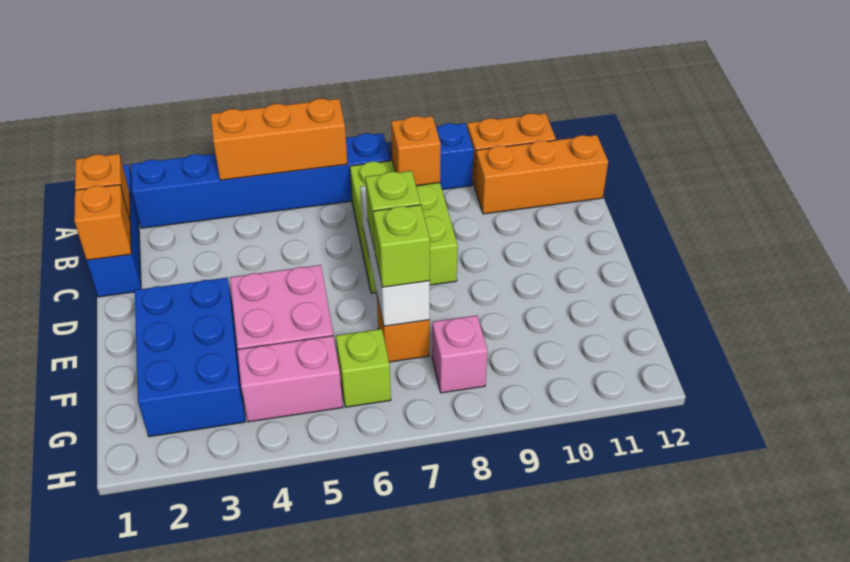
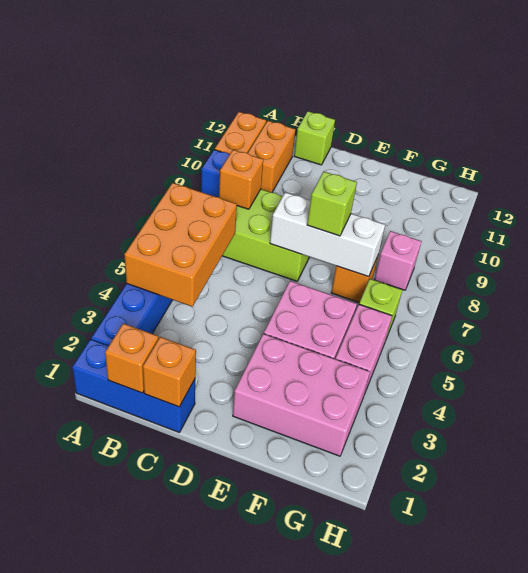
orange 1x3 brick [211,99,347,180] -> orange 2x3 brick [124,183,237,307]
orange 1x3 brick [475,135,608,214] -> orange 1x2 brick [248,121,295,193]
blue 2x3 brick [135,278,245,437] -> pink 2x3 brick [233,334,370,456]
lime 1x1 brick [373,205,430,287] -> lime 1x1 brick moved to [294,111,335,165]

